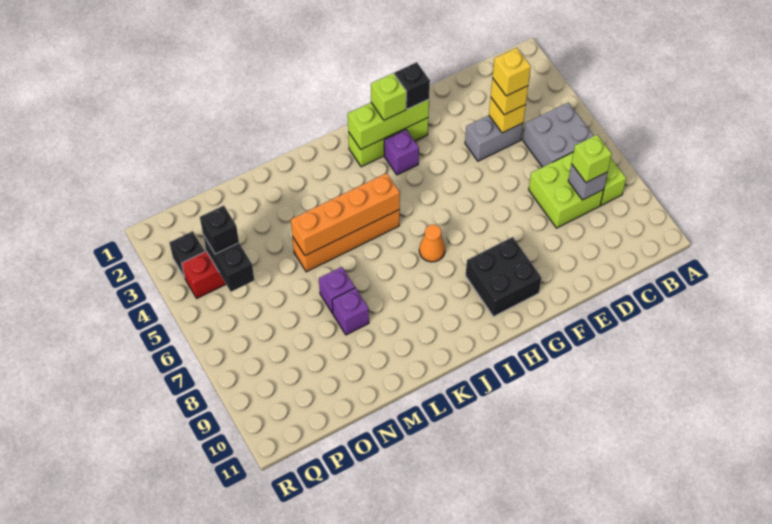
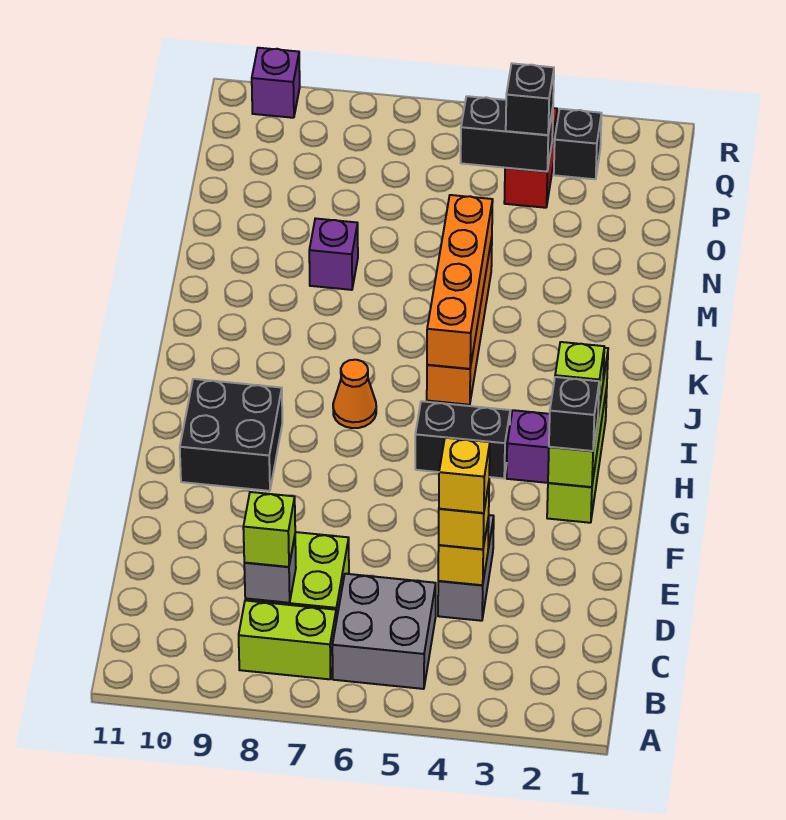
none -> black 1x2 brick [415,401,510,478]
purple 1x1 brick [319,267,355,314] -> purple 1x1 brick moved to [252,48,300,118]

